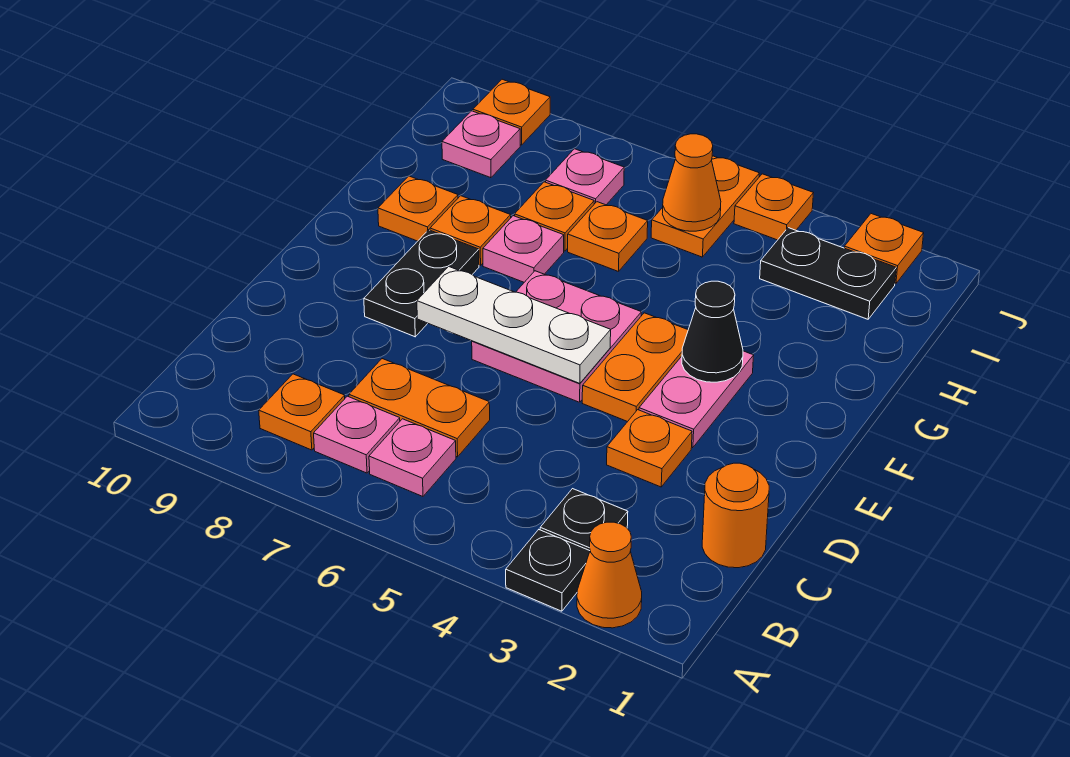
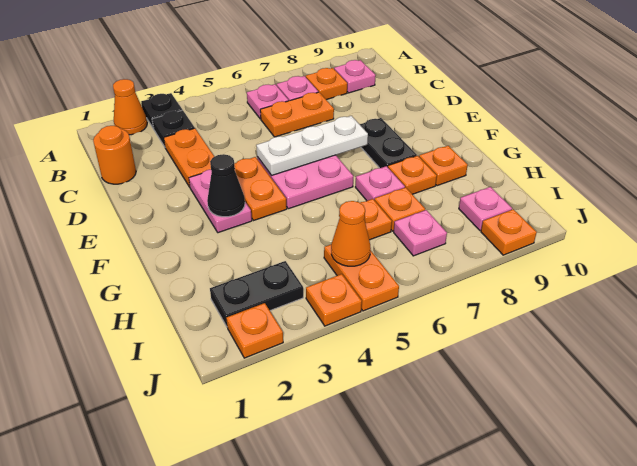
none -> pink 1x1 plate [334,60,376,93]
orange 1x1 plate [607,410,692,487] -> orange 1x2 plate [164,128,214,187]

